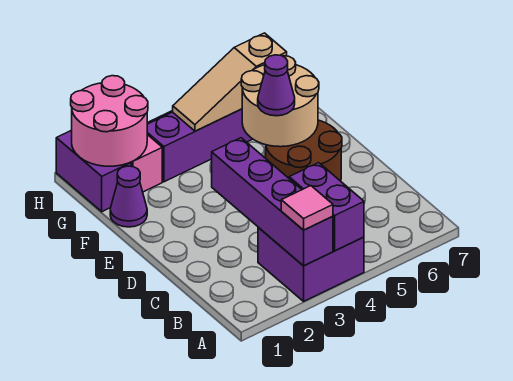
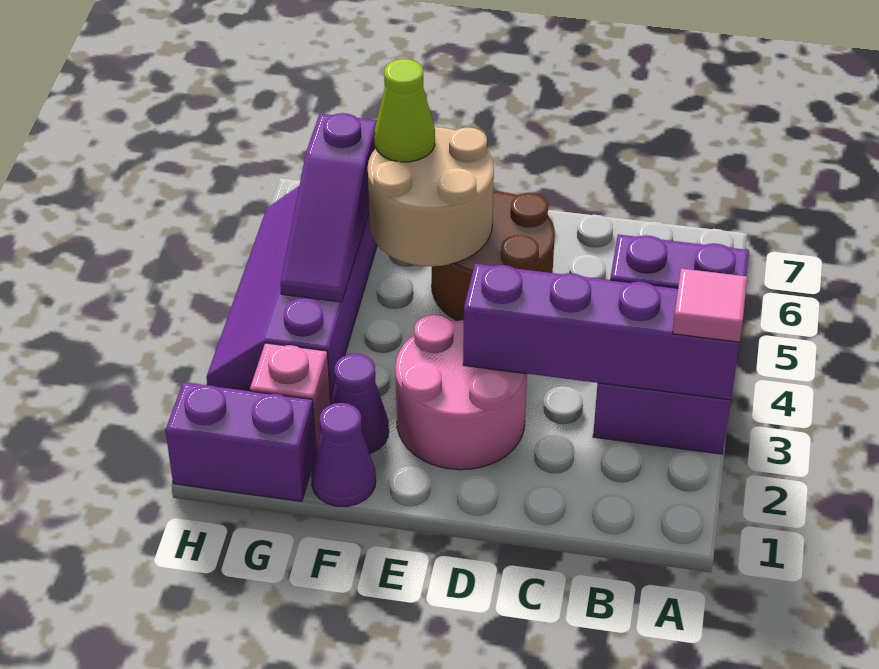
purple 1x1 cone [258,55,295,116] -> purple 1x1 cone moved to [330,354,389,454]
none -> lime 1x1 cone [374,59,435,162]
pink 2x2 round brick [71,76,148,166] -> pink 2x2 round brick moved to [395,315,527,470]
tan 1x3 slope [173,33,287,131] -> purple 1x3 slope [280,113,377,302]

